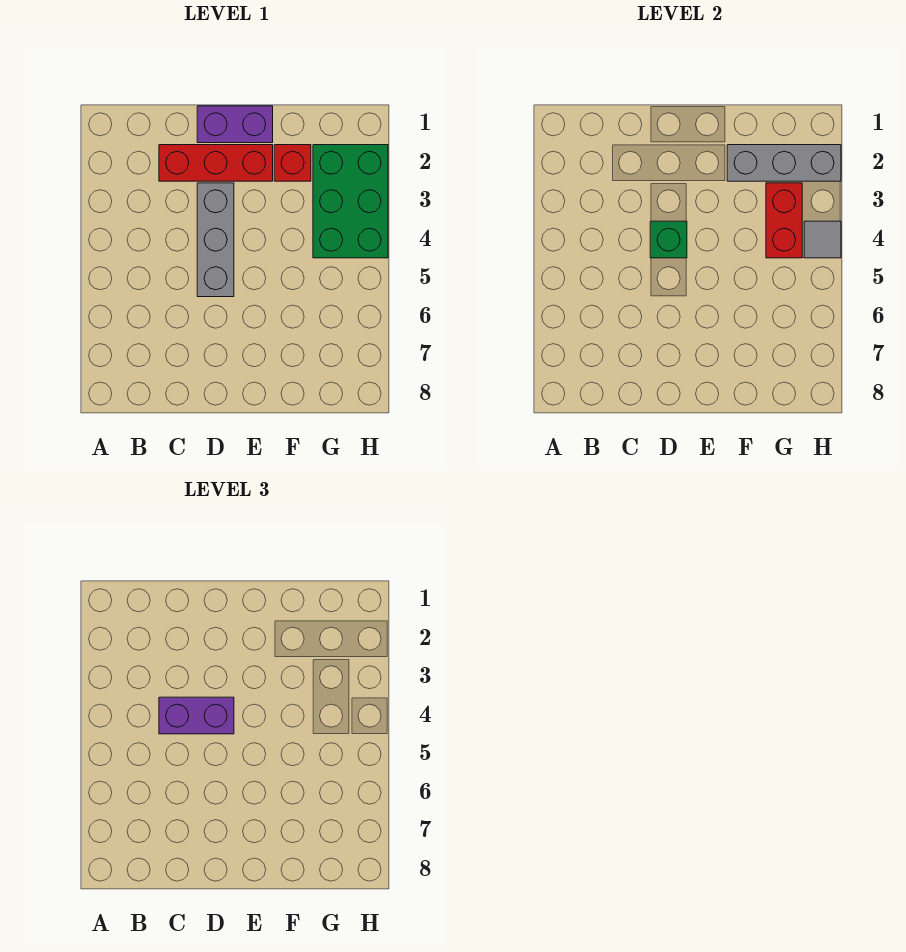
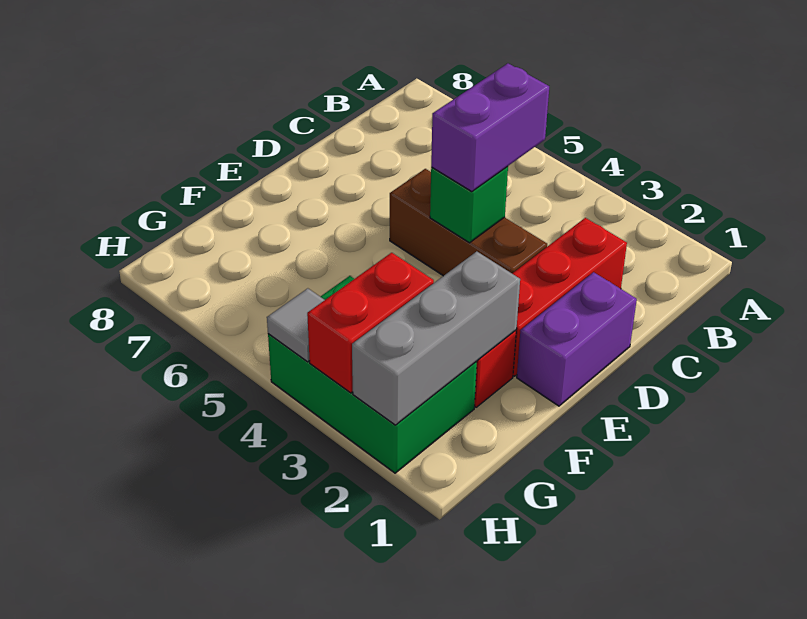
grey 1x3 brick [197,183,234,297] -> brown 1x3 brick [390,169,547,276]
red 1x2 brick [766,183,802,258] -> red 1x2 brick turned to [307,253,434,393]

